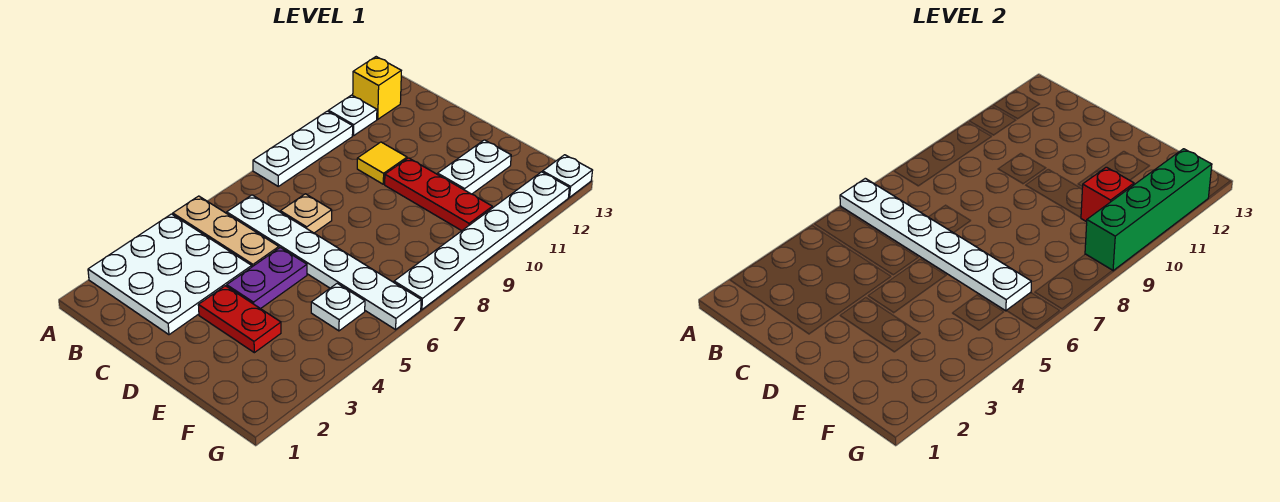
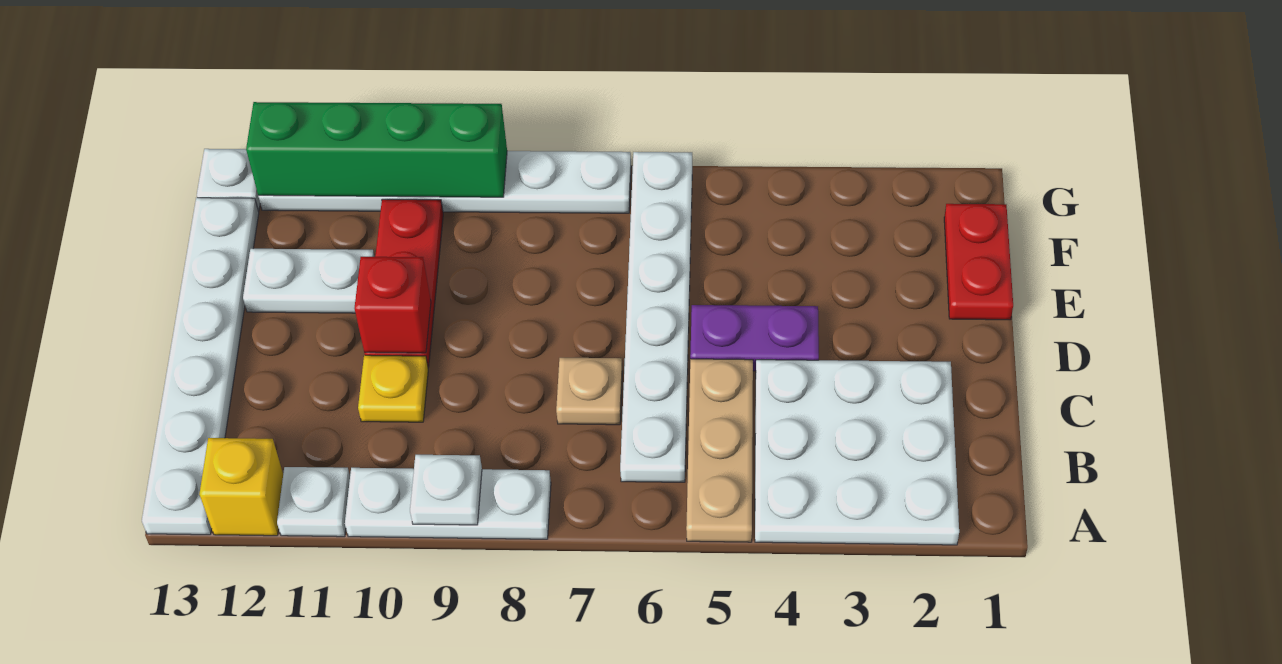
white 1x6 plate [840,178,1031,311] -> white 1x6 plate moved to [142,198,259,535]
yellow 1x1 tile [357,142,407,184] -> yellow 1x1 plate [358,355,428,422]
red 1x2 plate [198,286,281,353] -> red 1x2 plate moved to [944,204,1013,320]
white 1x1 plate [311,283,365,331] -> white 1x1 plate moved to [410,455,482,525]
red 1x1 brick [1081,167,1134,222] -> red 1x1 brick moved to [355,257,431,353]

